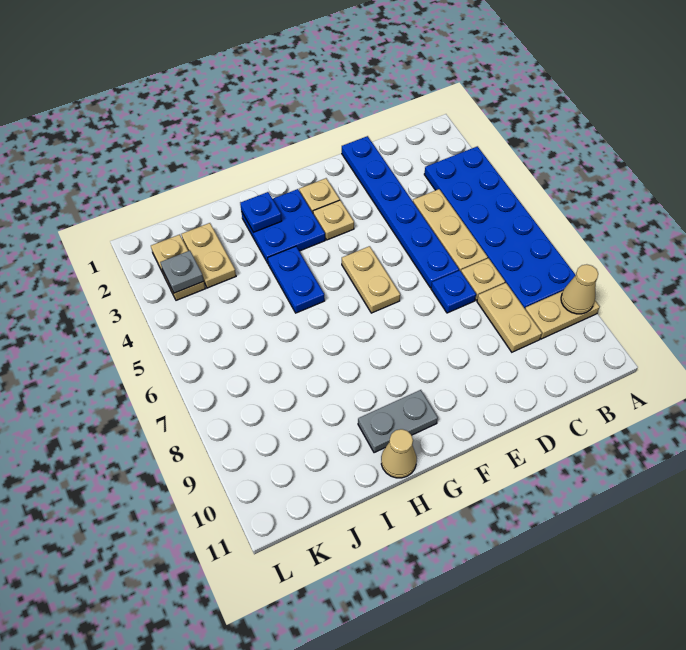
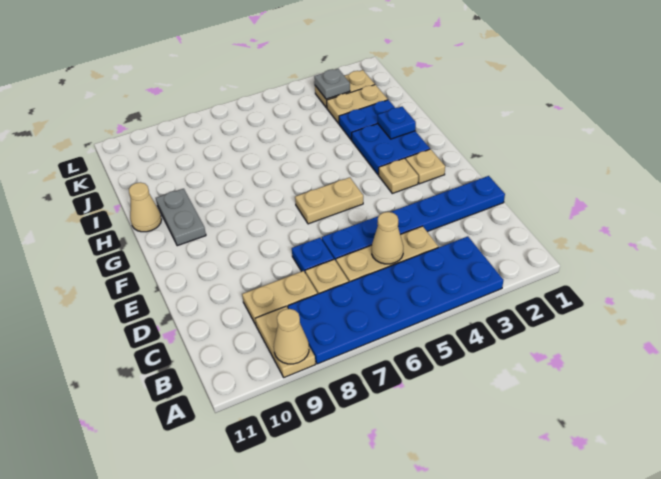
none -> tan 1x1 cone [372,212,403,264]
blue 1x2 plate [268,246,325,313] -> blue 1x2 plate moved to [339,100,395,140]

